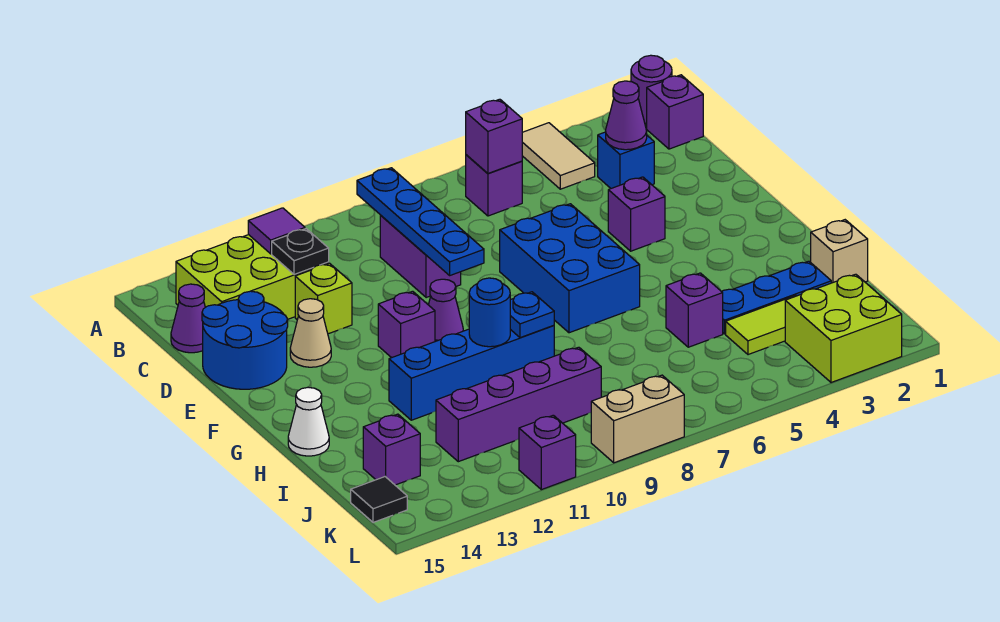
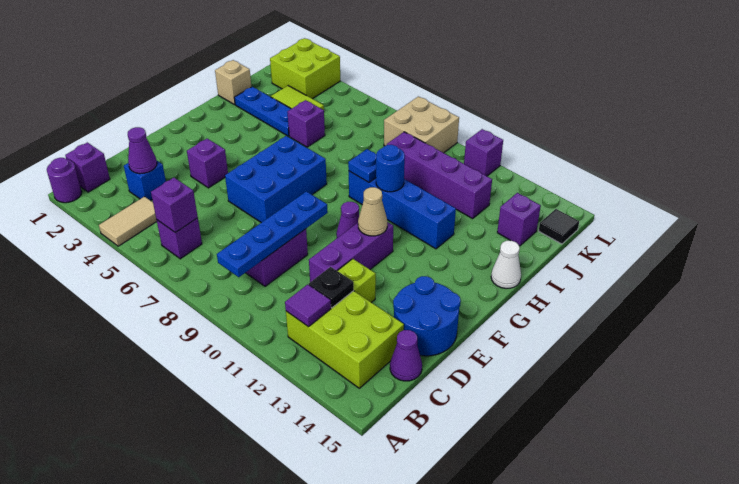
tan 1x1 cone [290,299,331,367] -> tan 1x1 cone moved to [358,187,387,236]
purple 1x1 brick [378,291,435,358] -> purple 1x3 brick [309,222,393,282]
tan 1x2 brick [591,375,684,463] -> tan 2x2 brick [384,96,459,153]

